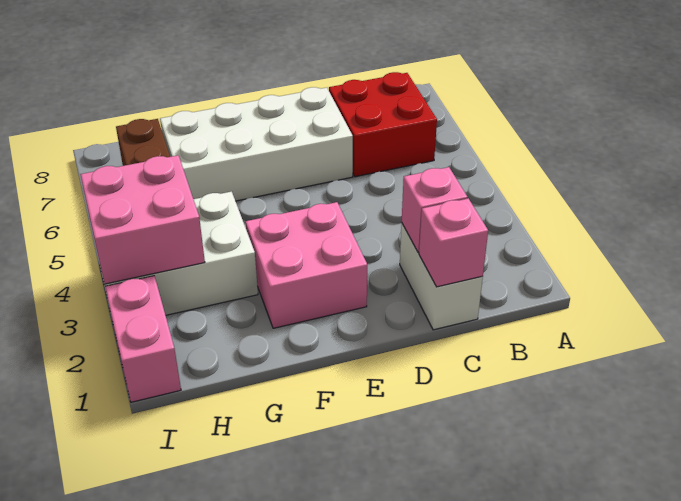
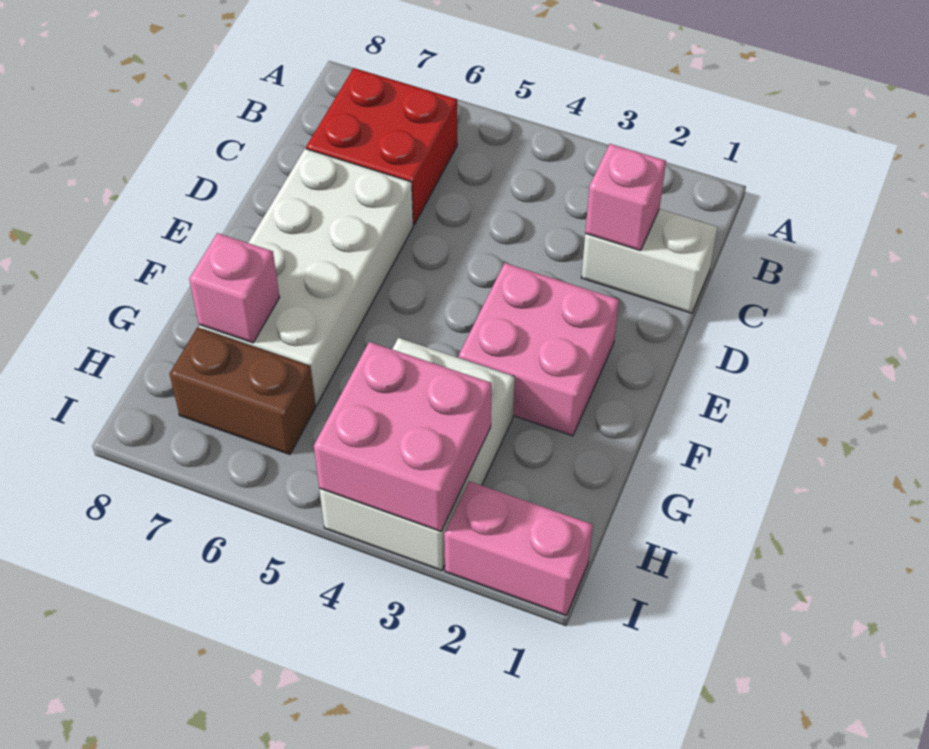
pink 1x1 brick [419,198,488,287] -> pink 1x1 brick moved to [189,233,280,343]

